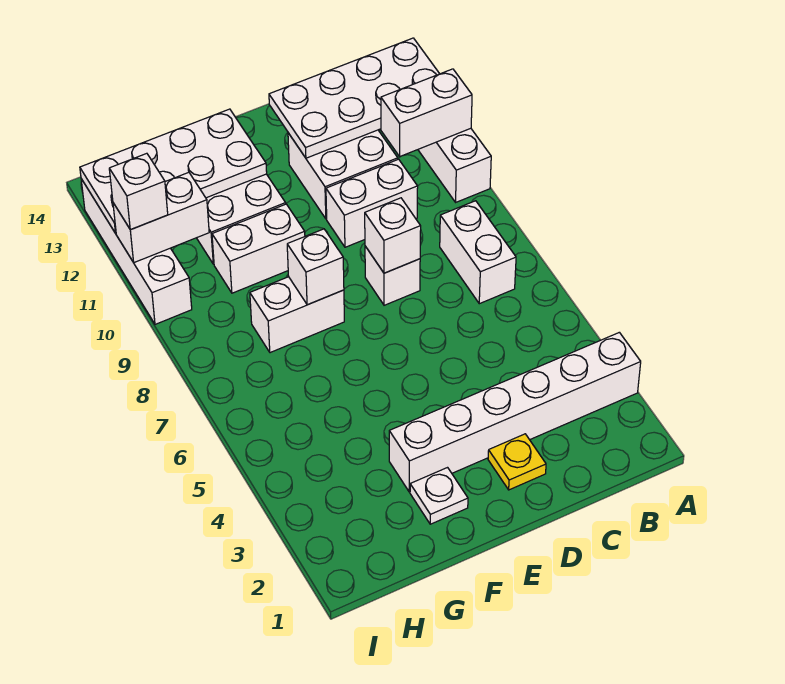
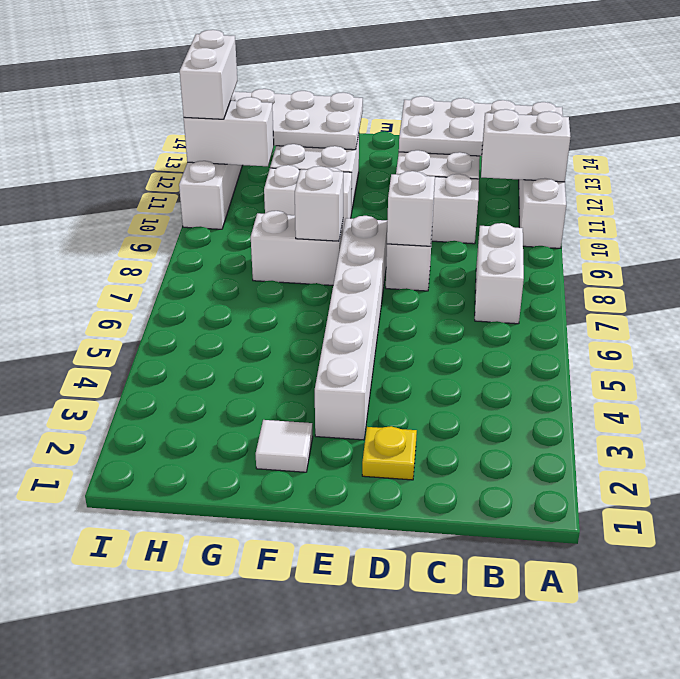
white 1x6 brick [389,332,641,492] -> white 1x6 brick turned to [315,216,387,440]
white 1x1 plate [410,468,468,524] -> white 1x1 tile [256,420,313,472]
white 1x1 brick [109,153,168,230] -> white 1x2 brick [180,30,237,119]

